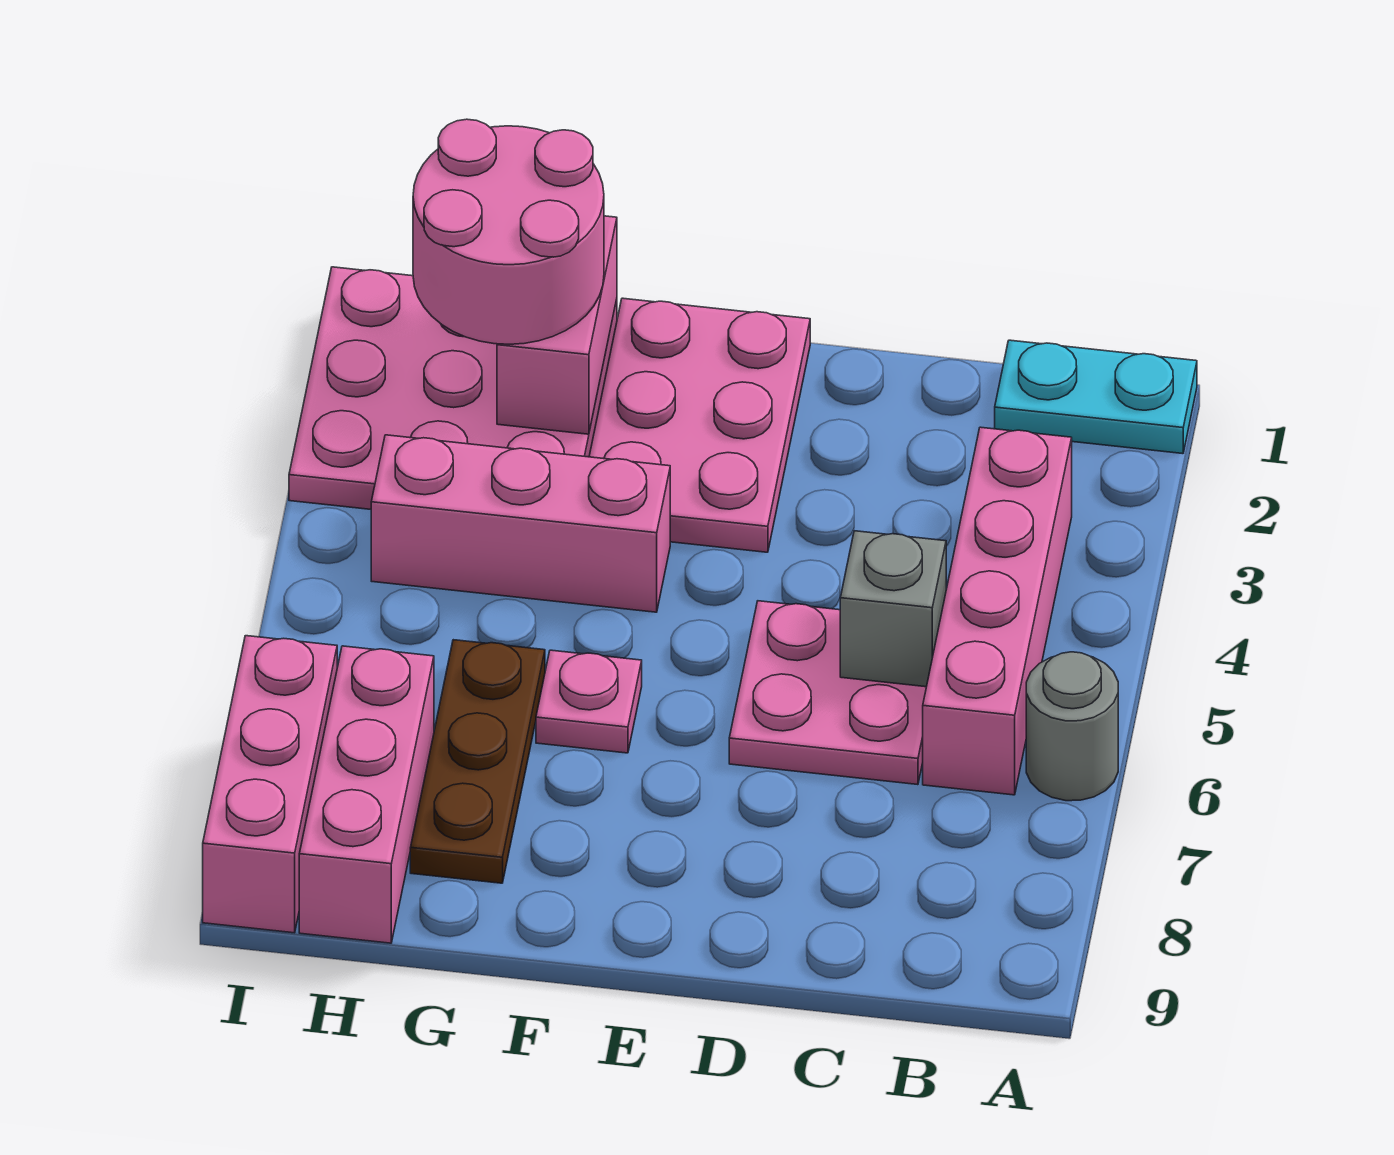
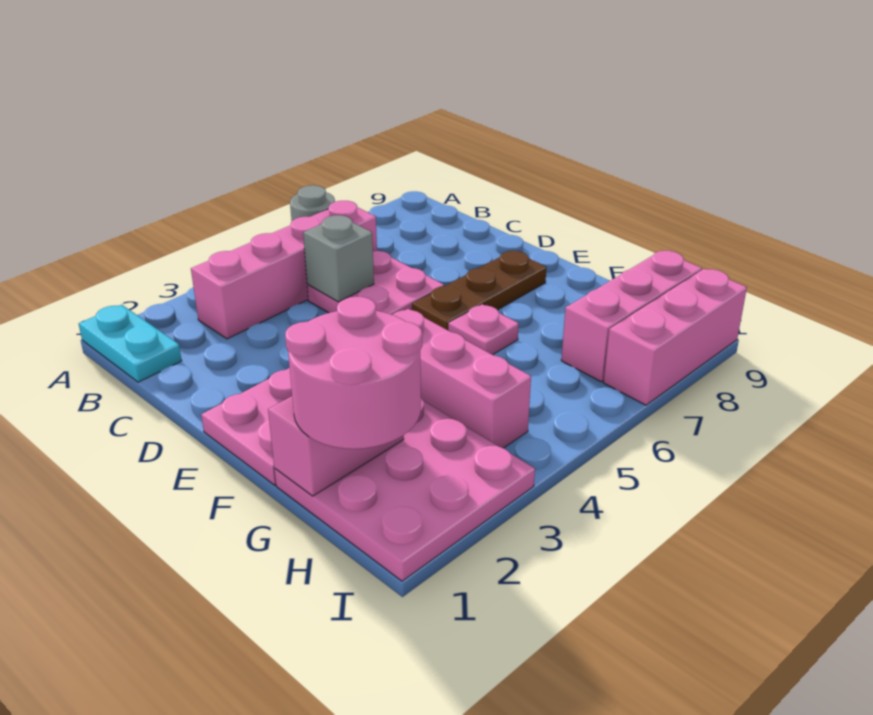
brown 1x3 plate [410,640,545,883] -> brown 1x3 plate moved to [412,251,546,330]

